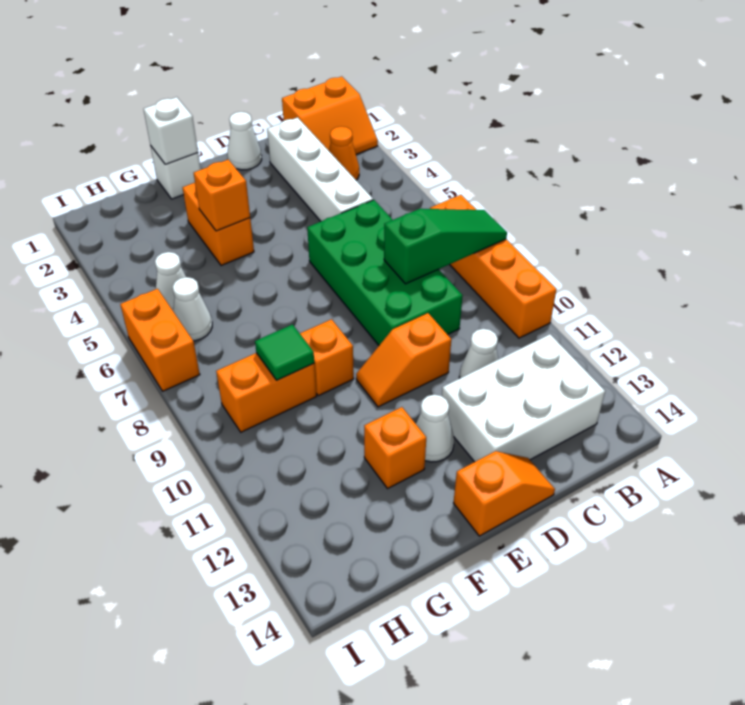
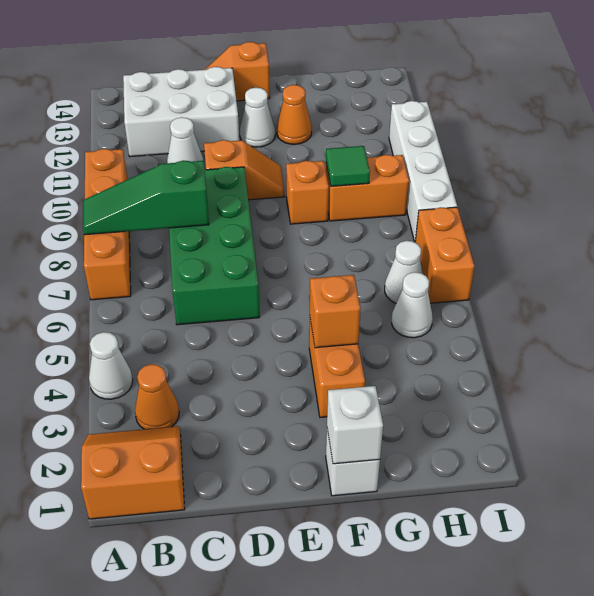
white 1x4 brick [267,117,373,221] -> white 1x4 brick moved to [389,101,457,242]
white 1x1 cone [227,112,262,170] -> white 1x1 cone moved to [89,332,133,399]
orange 1x1 brick [364,407,426,488] -> orange 1x1 cone [277,85,312,144]

